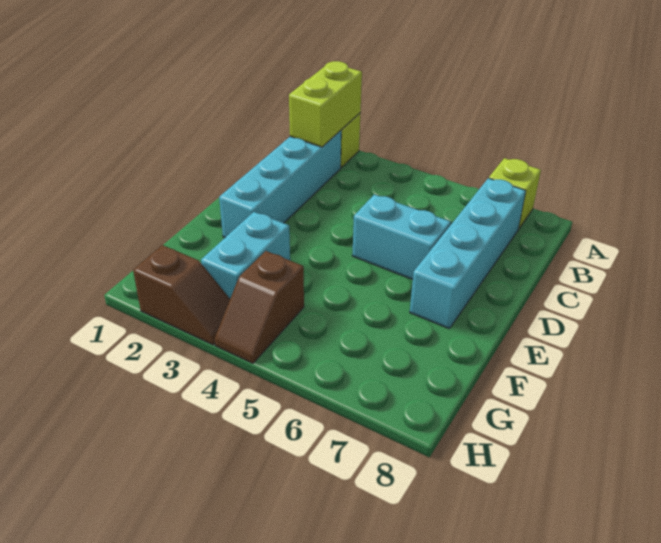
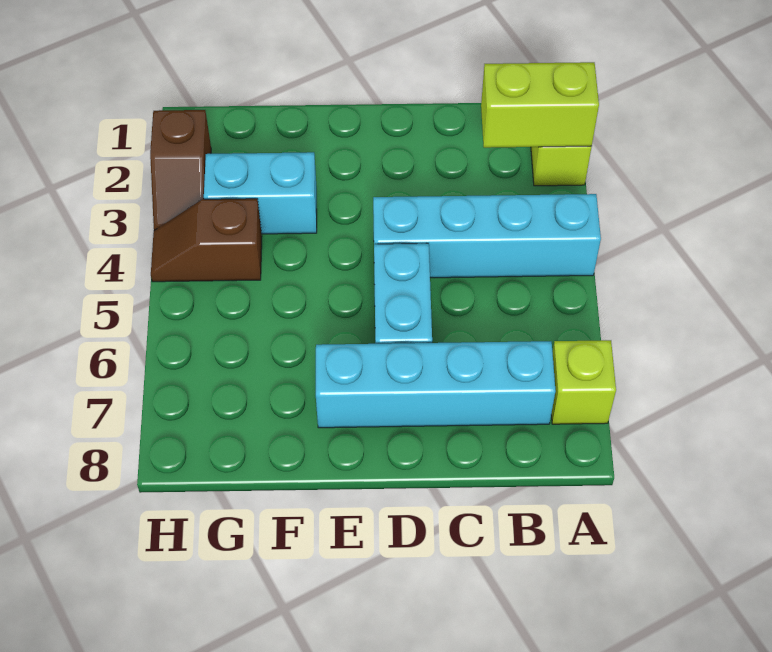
cyan 1x4 brick [219,131,341,238] -> cyan 1x4 brick moved to [373,194,601,278]

